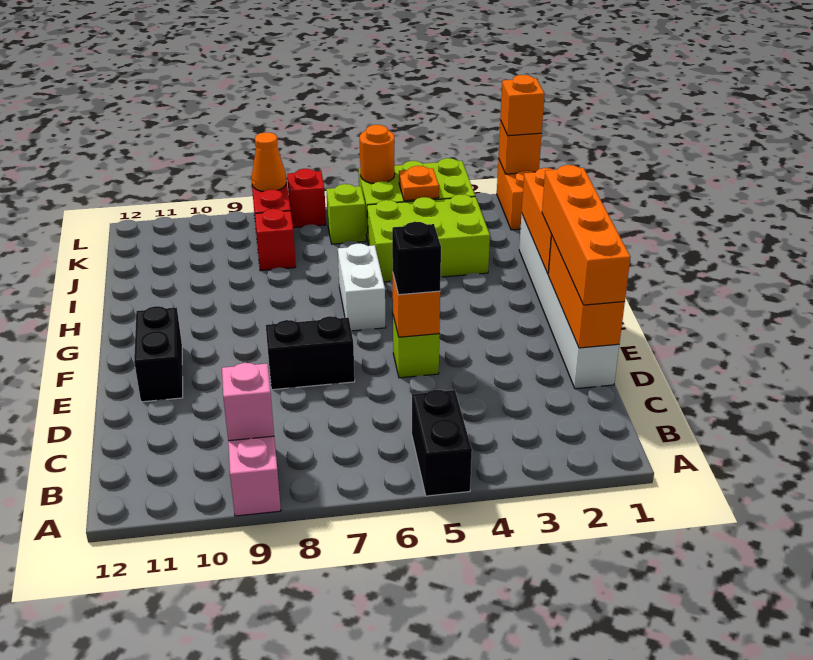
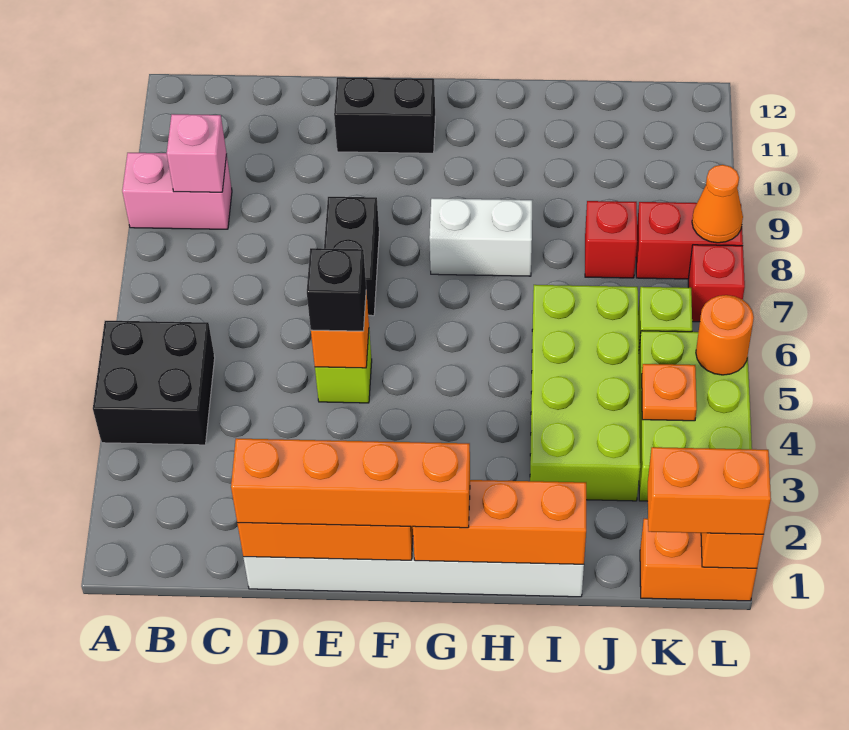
black 1x2 brick [412,390,472,496] -> black 2x2 brick [93,321,215,445]
white 1x2 brick [338,244,386,331] -> white 1x2 brick moved to [429,198,532,276]
lime 2x3 brick [367,194,490,282] -> lime 2x4 brick [530,285,640,501]
orange 1x1 brick [500,75,544,136] -> orange 1x2 brick [648,447,771,535]

